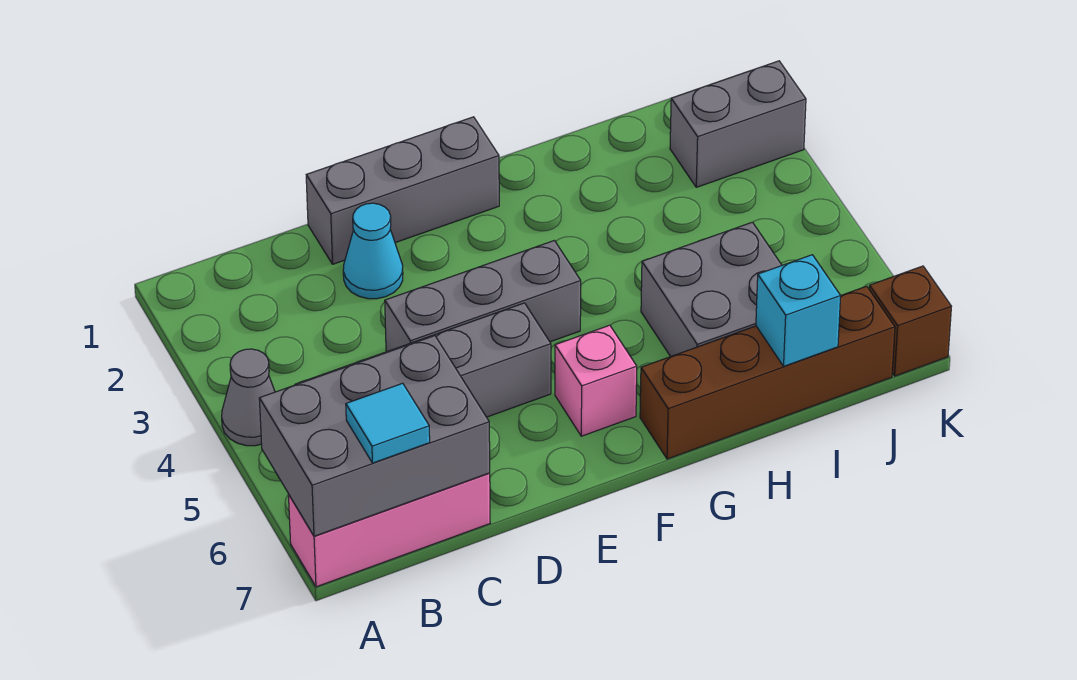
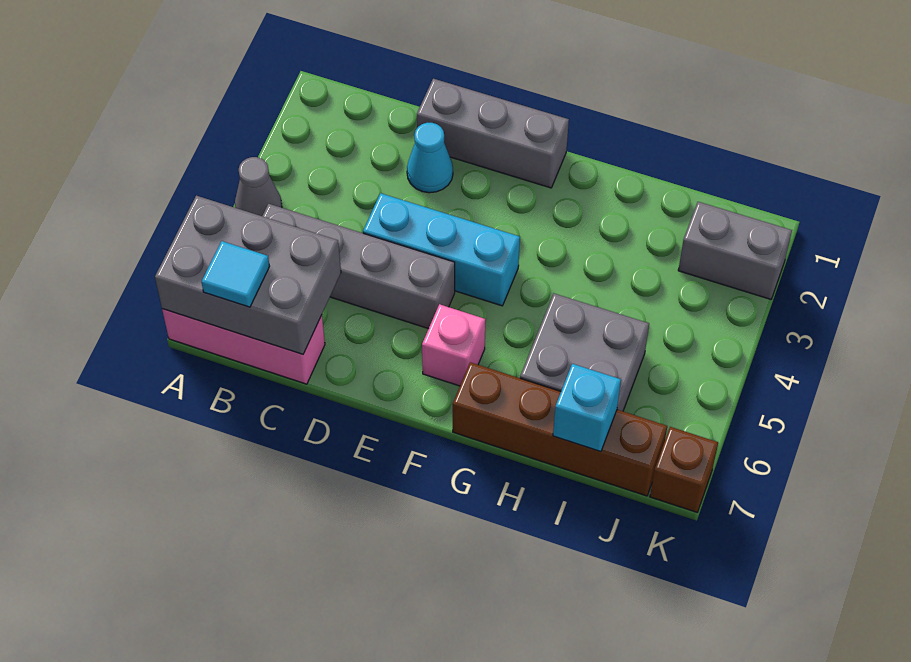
grey 1x3 brick [385,241,581,352] -> cyan 1x3 brick [363,193,520,306]

